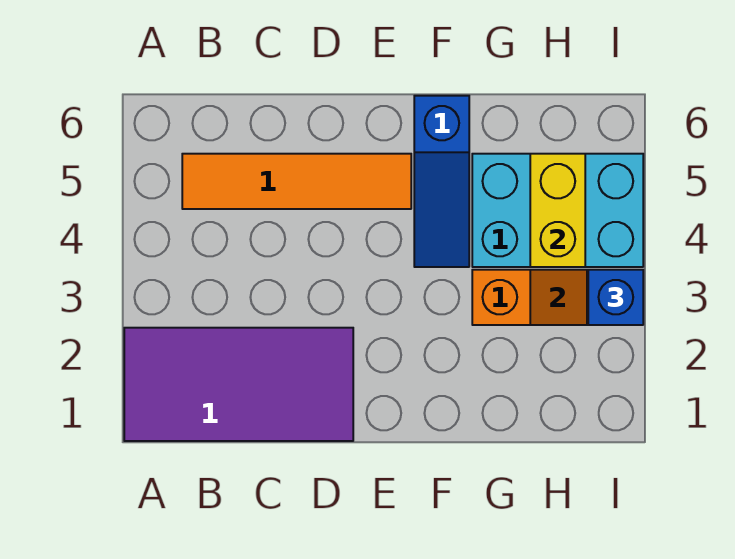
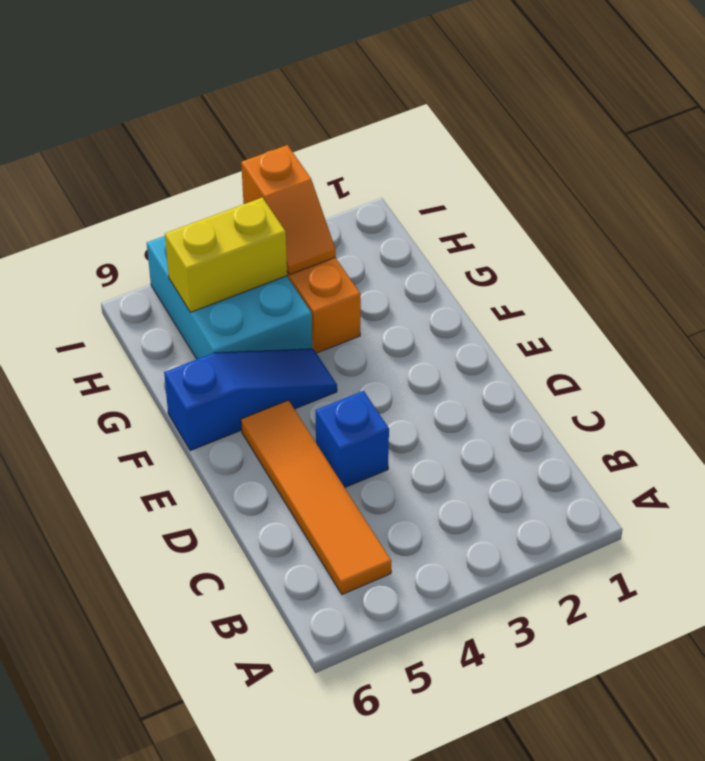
purple 2x4 tile [124,328,353,441] -> none
blue 1x1 brick [588,270,643,325] -> blue 1x1 brick moved to [315,391,389,487]

